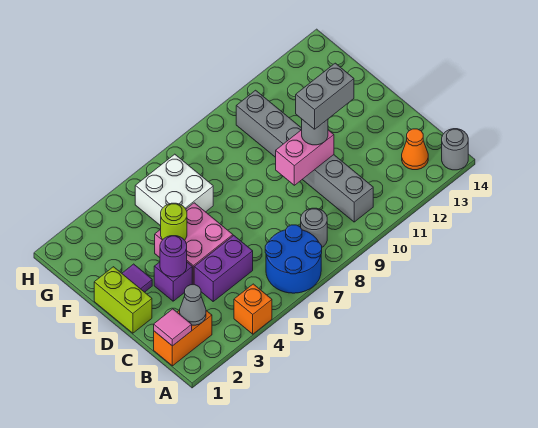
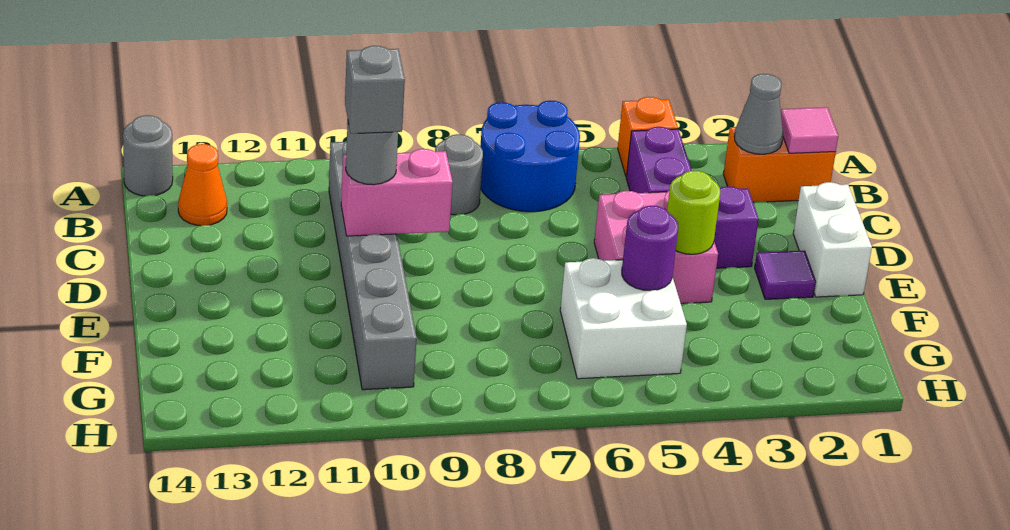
purple 1x2 brick [194,236,253,301] -> purple 1x2 brick turned to [626,127,692,193]
lime 1x2 brick [94,267,152,333] -> white 1x2 brick [793,182,872,297]
purple 1x1 round brick [160,236,187,277] -> purple 1x1 round brick moved to [622,206,678,291]
grey 1x2 brick [296,63,354,129] -> grey 1x1 brick [345,46,405,134]

